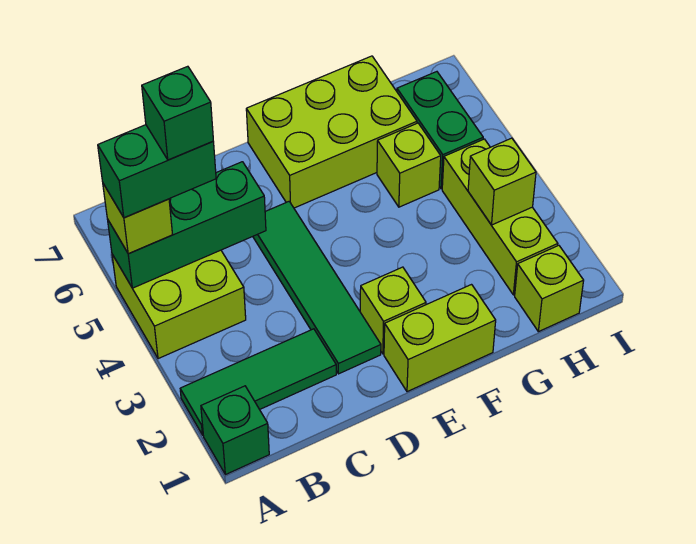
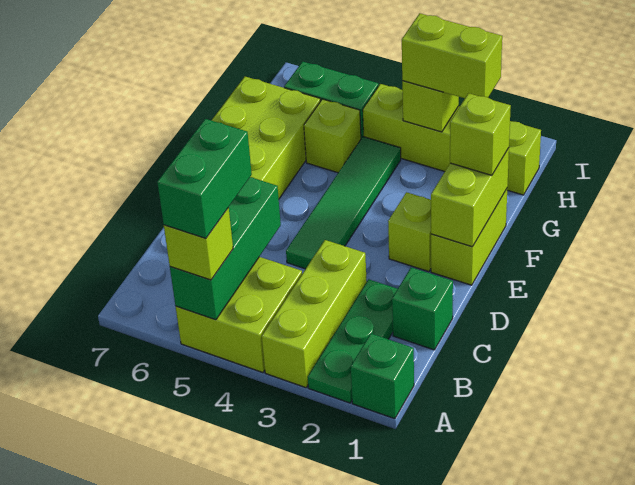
green 1x3 tile [180,329,336,435] -> green 1x3 plate [308,279,397,403]
none -> lime 1x3 brick [262,240,367,388]
green 1x1 brick [142,66,213,160] -> green 1x1 brick moved to [392,268,453,350]
green 1x4 tile [253,202,381,374] -> green 1x4 tile turned to [286,137,401,269]
none -> lime 1x2 brick [431,148,509,247]
none -> lime 1x1 brick [450,93,511,175]
none -> lime 1x2 brick [402,13,502,98]

